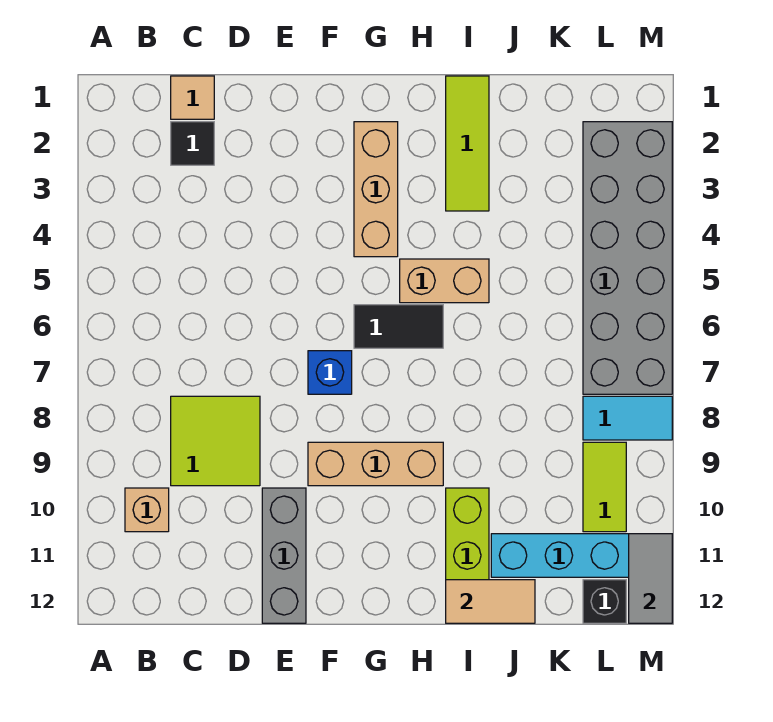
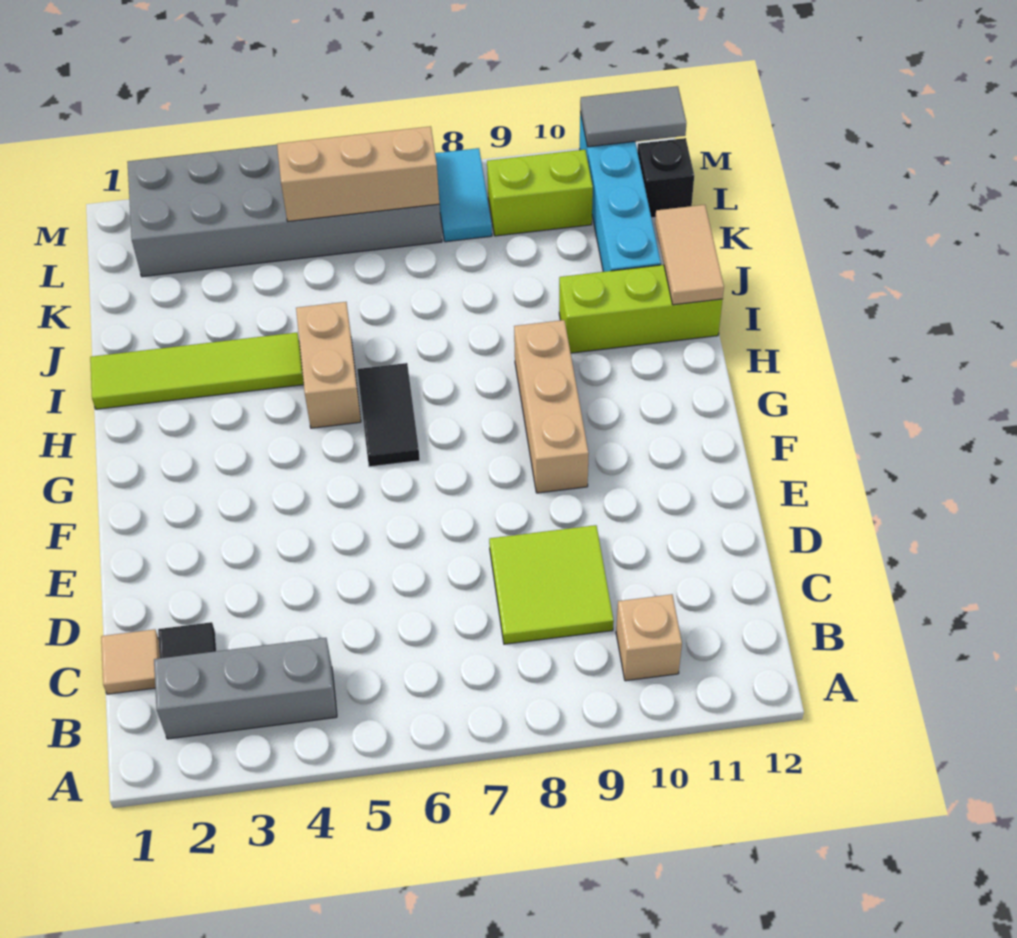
grey 1x3 brick [262,488,306,623] -> grey 1x3 brick moved to [154,638,337,739]
blue 1x1 brick [308,351,352,394] -> none
tan 1x3 brick [354,122,398,257] -> tan 1x3 brick moved to [277,126,439,221]
lime 1x3 tile [446,76,489,211] -> lime 1x4 tile [90,333,304,409]
lime 1x2 tile [583,442,626,532] -> lime 1x2 brick [487,150,593,236]

